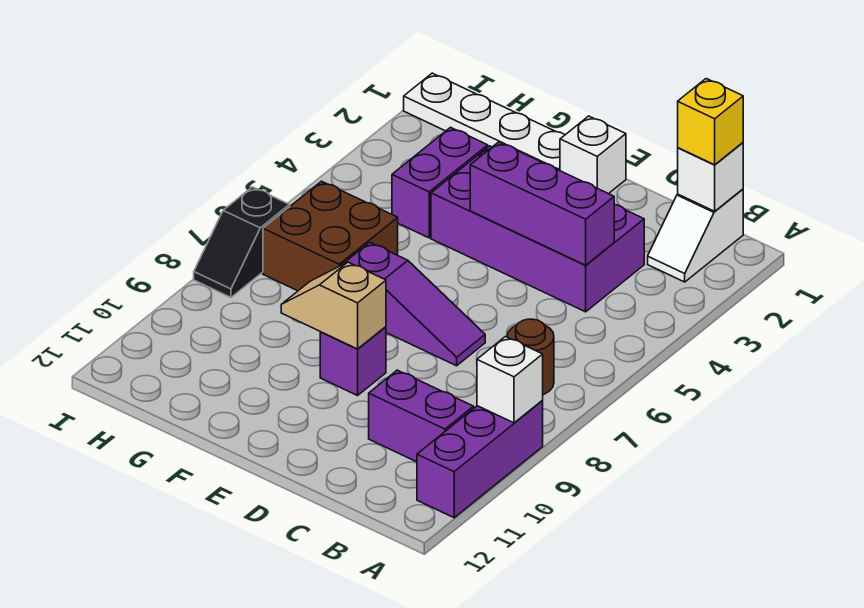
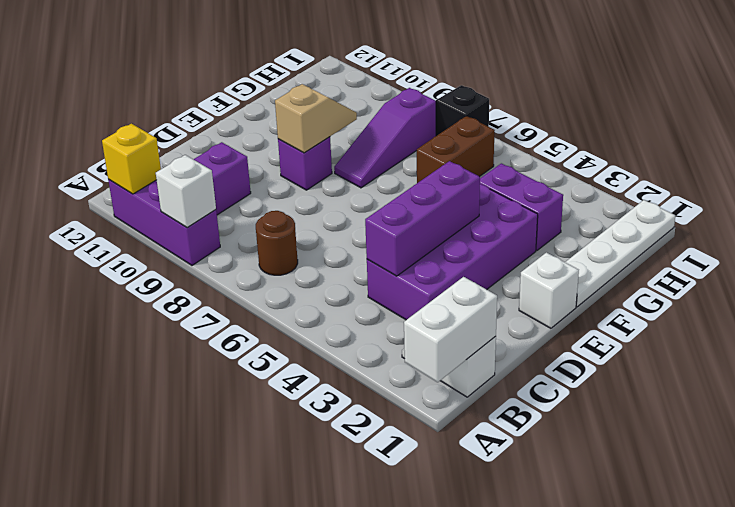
white 1x1 brick [678,143,743,211] -> white 1x2 brick [404,277,497,382]
yellow 1x1 brick [678,79,743,165] -> yellow 1x1 brick moved to [102,124,161,194]
purple 1x3 slope [342,242,485,366] -> purple 1x3 slope moved to [334,88,436,188]
brown 2x2 brick [263,181,398,291] -> brown 1x2 brick [417,116,495,183]

